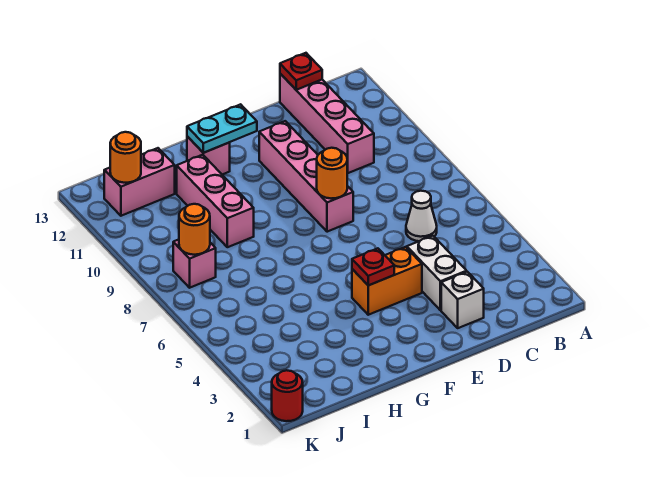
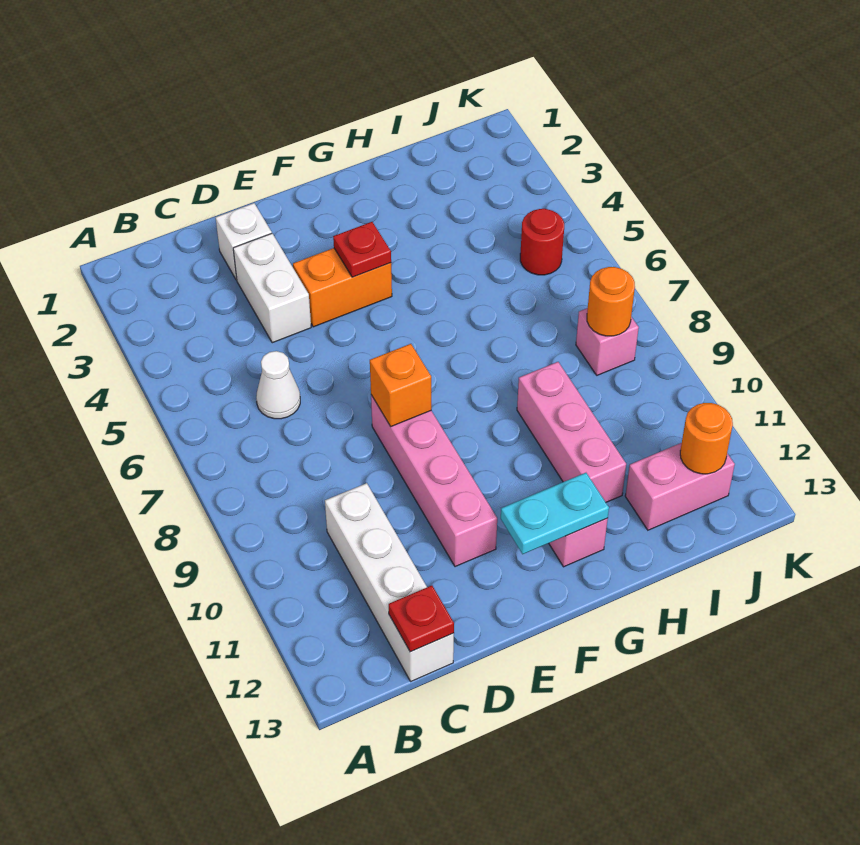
pink 1x4 brick [280,74,374,173] -> white 1x4 brick [325,483,454,681]
orange 1x1 round brick [317,148,347,198] -> orange 1x1 brick [370,344,431,426]
red 1x1 round brick [272,370,303,421] -> red 1x1 round brick moved to [520,209,564,275]

